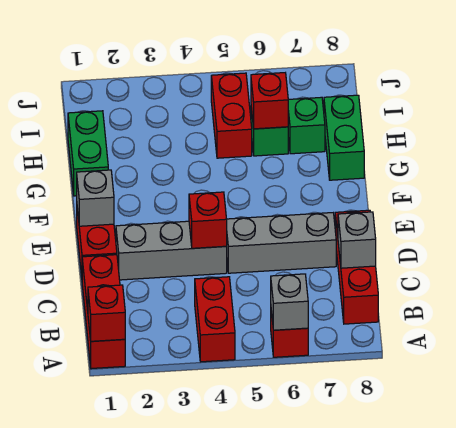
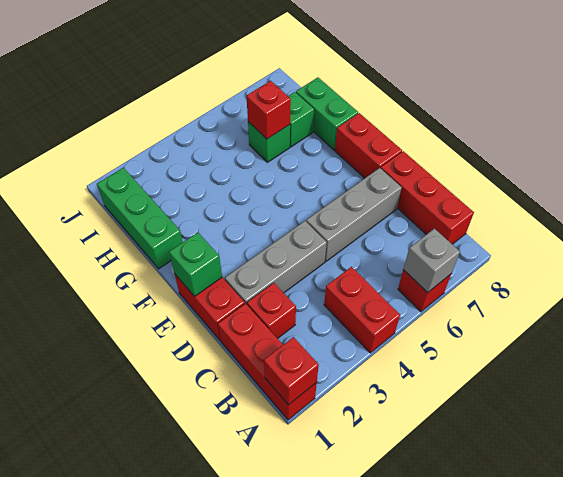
grey 1x1 brick [338,212,376,268] -> none
red 1x1 brick [189,192,227,248] -> red 1x1 brick moved to [247,283,296,339]
grey 1x1 brick [77,170,114,226] -> green 1x1 brick [169,232,222,296]
green 1x2 brick [68,111,108,196] -> green 1x3 brick [97,168,183,269]
red 1x2 brick [211,73,252,158] -> red 1x2 brick moved to [335,113,402,178]

